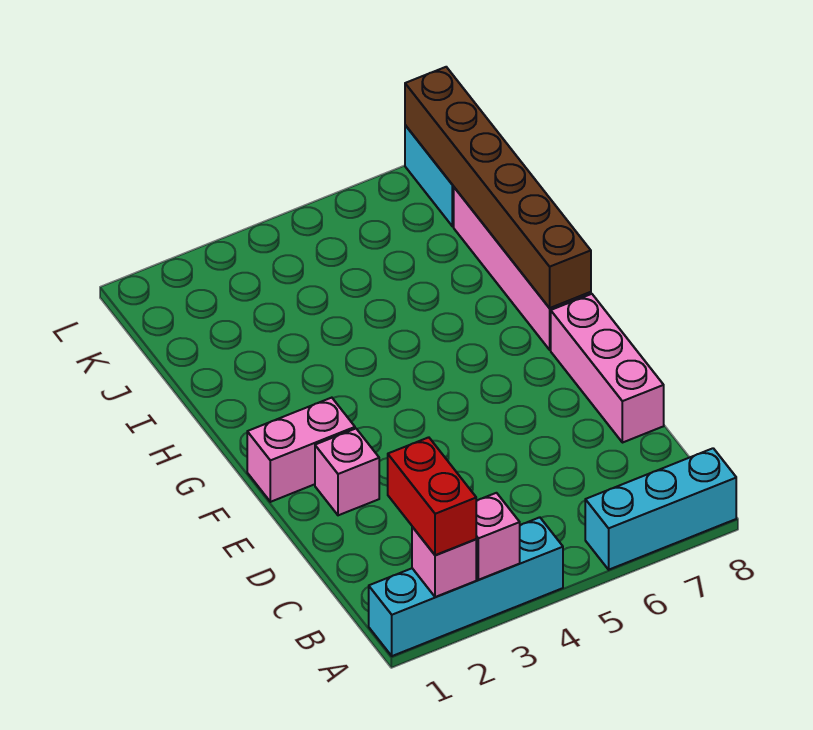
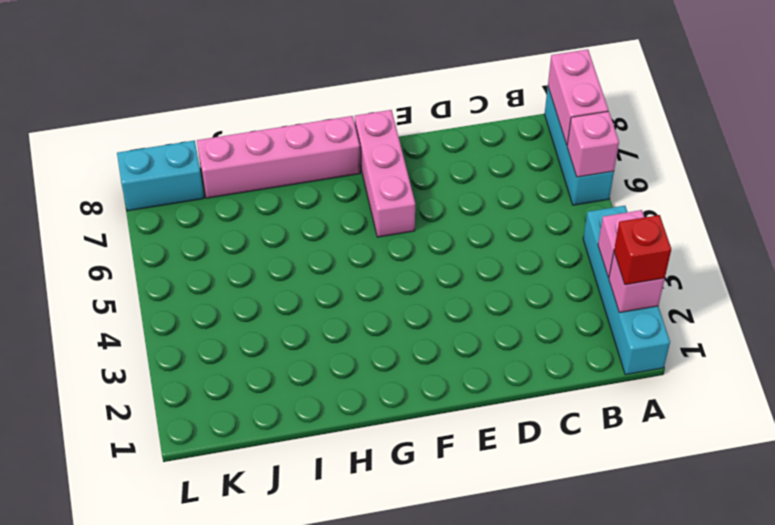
red 1x2 brick [388,437,476,555] -> red 1x1 brick [614,215,671,285]
pink 1x3 brick [551,294,664,443] -> pink 1x3 brick turned to [355,110,415,237]
pink 1x1 brick [315,429,379,515] -> pink 1x1 brick moved to [567,111,619,177]
pink 1x2 brick [247,398,355,502] -> pink 1x2 brick moved to [548,49,608,145]
brown 1x6 brick [405,67,591,308] -> none

